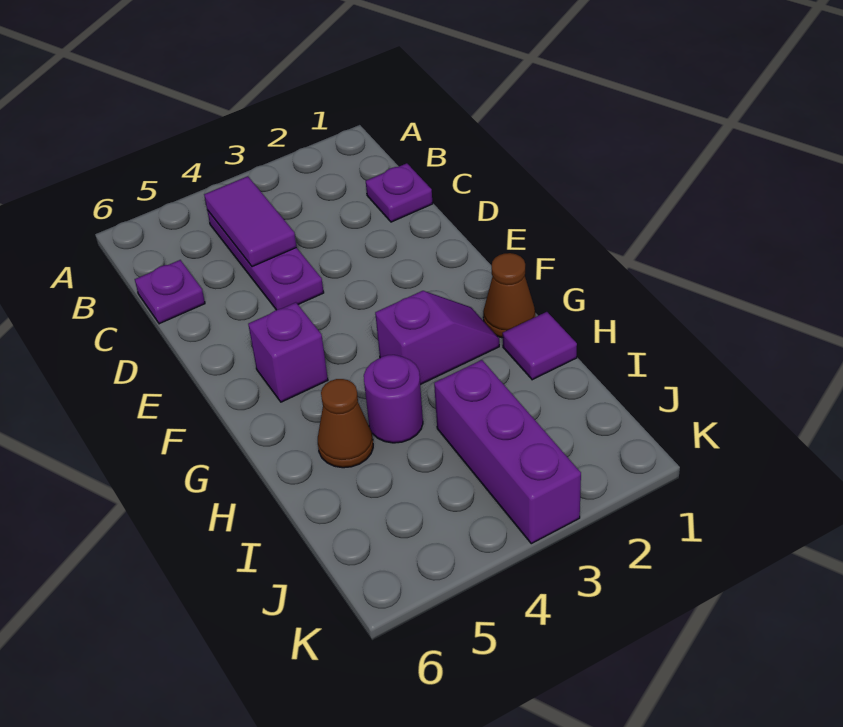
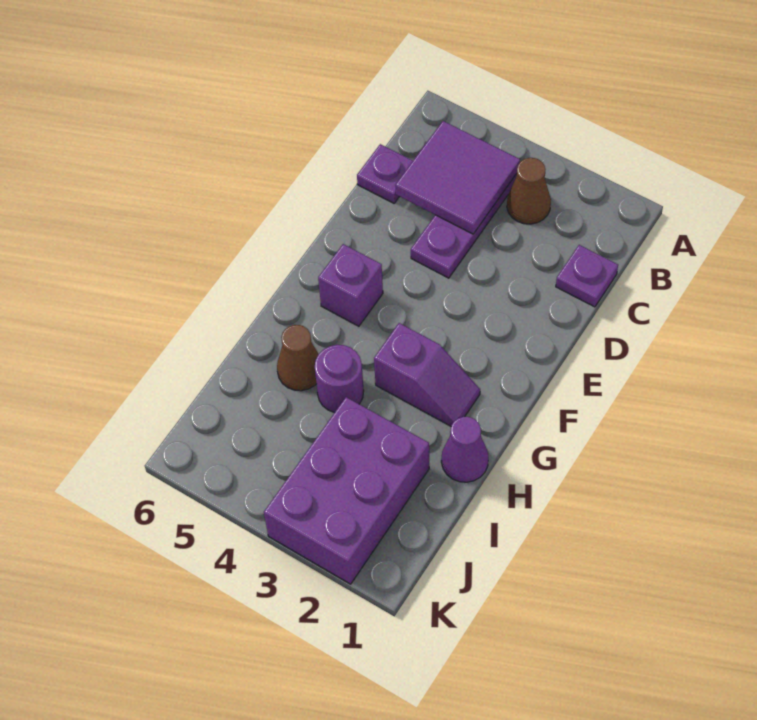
purple 1x2 tile [204,176,296,267] -> purple 2x2 tile [395,121,520,234]
brown 1x1 cone [483,253,535,338] -> brown 1x1 cone moved to [507,158,551,224]
purple 1x1 tile [503,312,577,380] -> purple 1x1 cone [441,417,488,482]
purple 1x3 brick [434,360,581,544] -> purple 2x3 brick [264,397,429,584]

